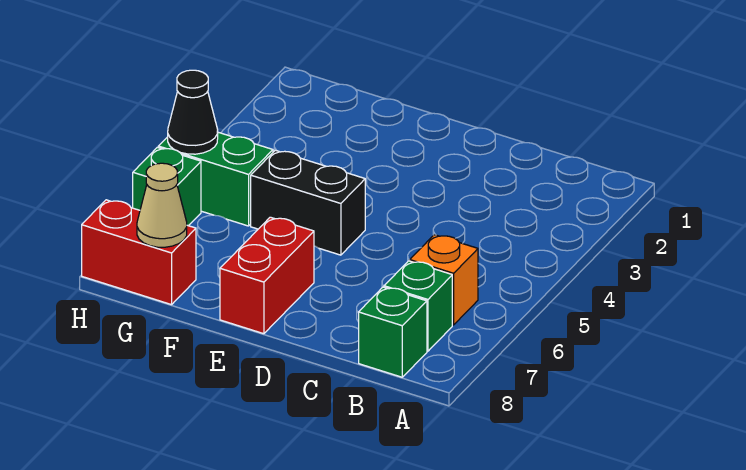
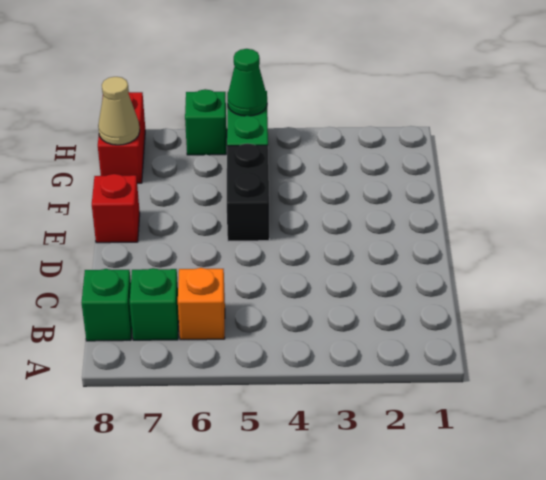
red 1x2 brick [220,217,314,334] -> red 1x1 brick [92,174,140,243]
black 1x1 cone [168,70,218,154] -> green 1x1 cone [227,49,267,116]

